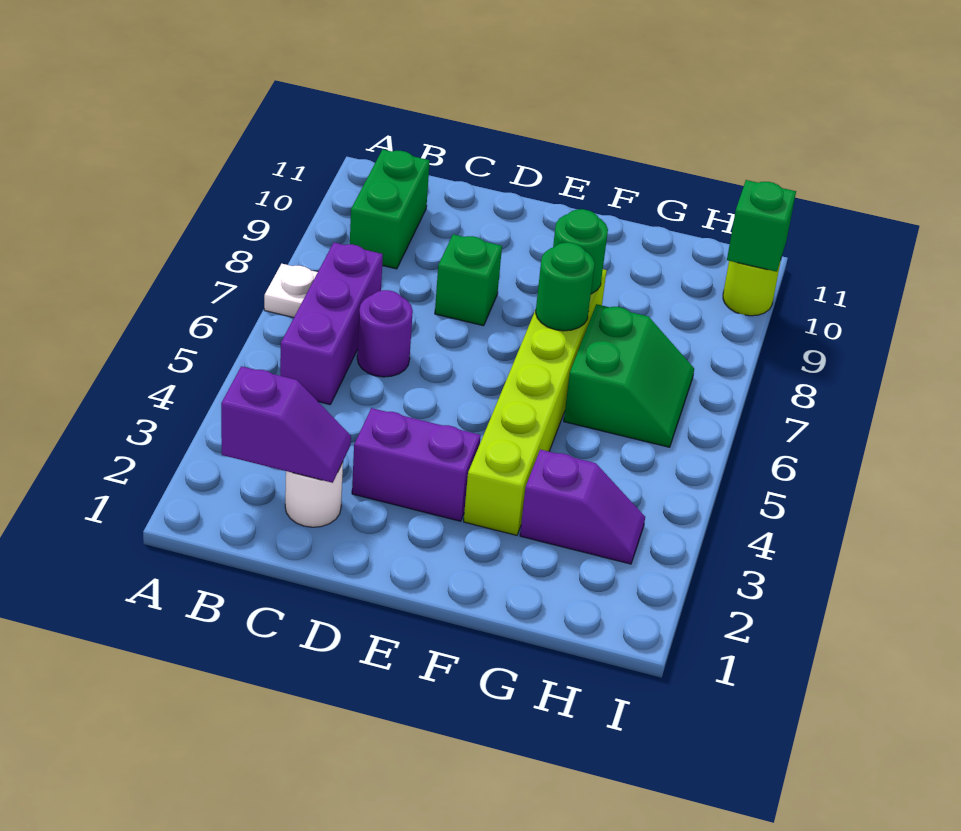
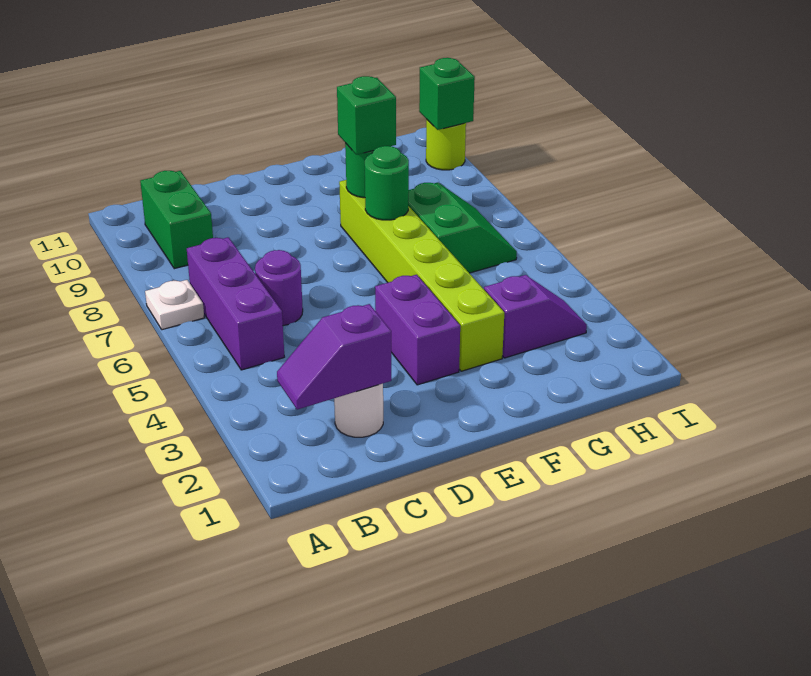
purple 1x2 slope [221,366,351,483] -> purple 1x2 slope turned to [277,304,391,410]
purple 1x2 brick [352,408,481,521] -> purple 1x2 brick turned to [375,275,460,385]
green 1x1 brick [435,234,502,326] -> green 1x1 brick moved to [337,76,396,155]

